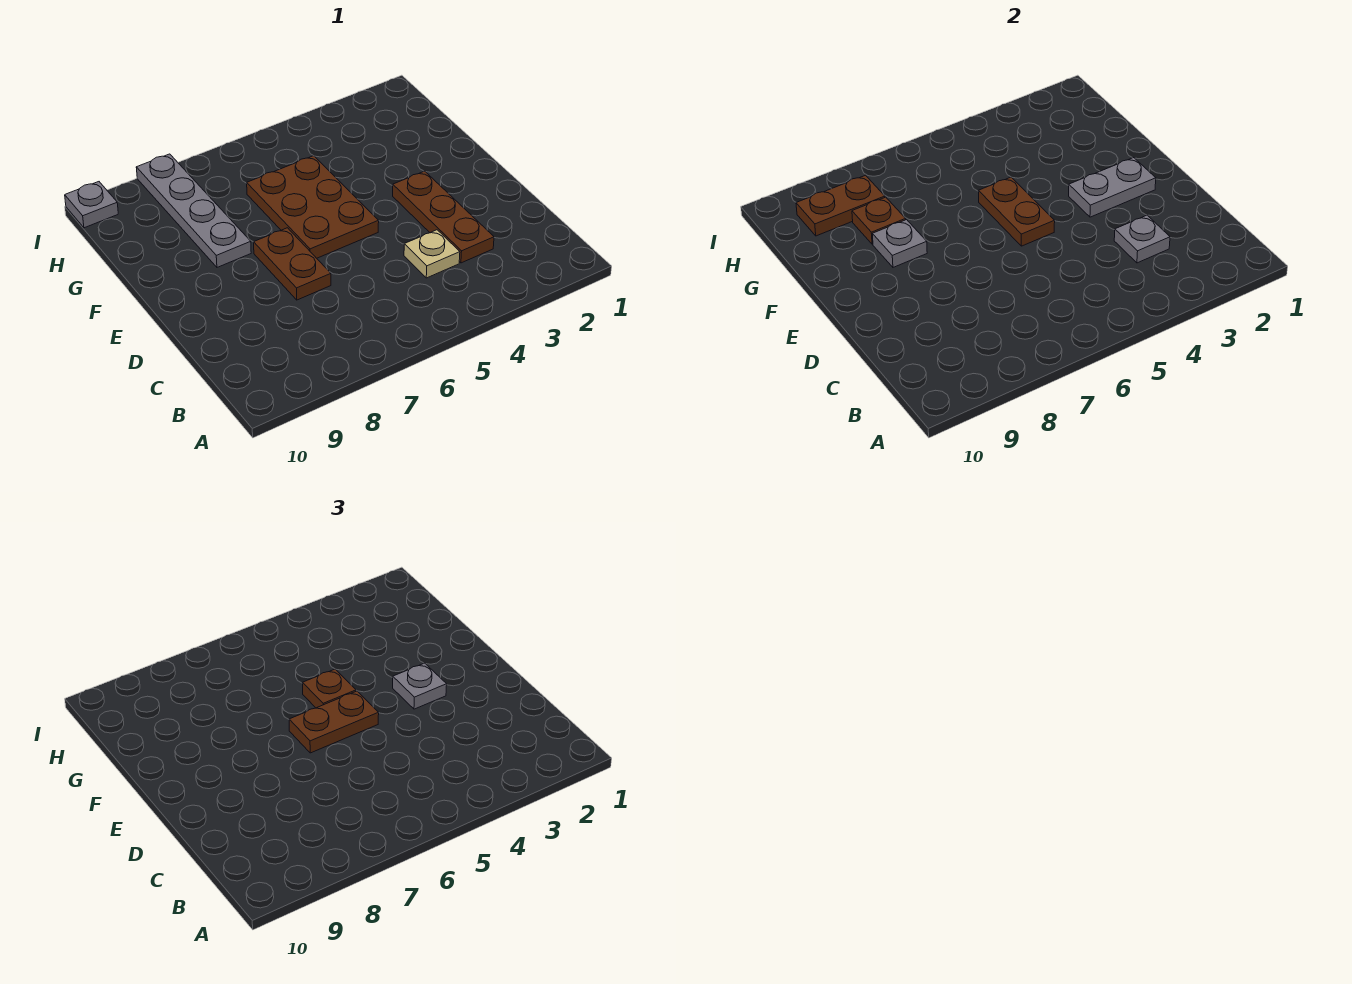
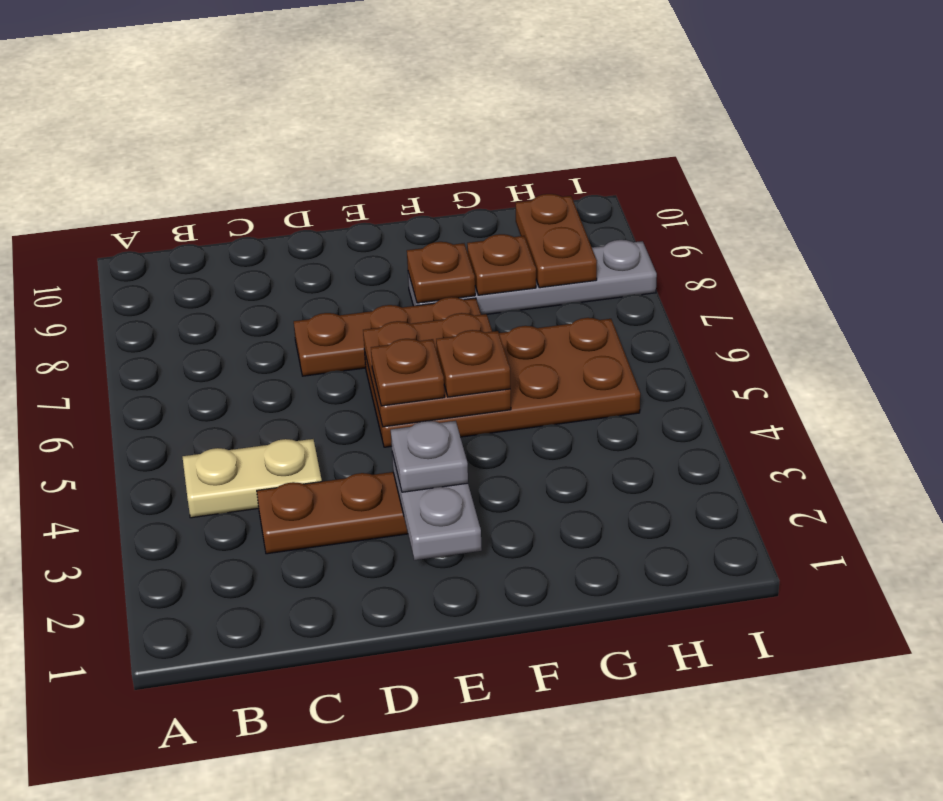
grey 1x1 plate [1114,215,1170,263] -> none
tan 1x1 plate [404,230,460,278] -> tan 1x2 plate [183,439,322,518]
brown 1x2 plate [254,228,331,300] -> brown 1x3 plate [294,297,481,376]
brown 2x3 plate [247,156,379,258] -> brown 2x4 plate [365,318,640,447]
brown 1x2 plate [978,177,1055,246] -> brown 2x2 plate [363,313,511,427]
brown 1x2 plate [289,691,379,753] -> brown 1x1 plate [371,339,445,406]
grey 1x1 plate [872,220,927,267] -> brown 1x1 plate [407,242,475,303]
grey 1x1 plate [65,182,118,228] -> none

